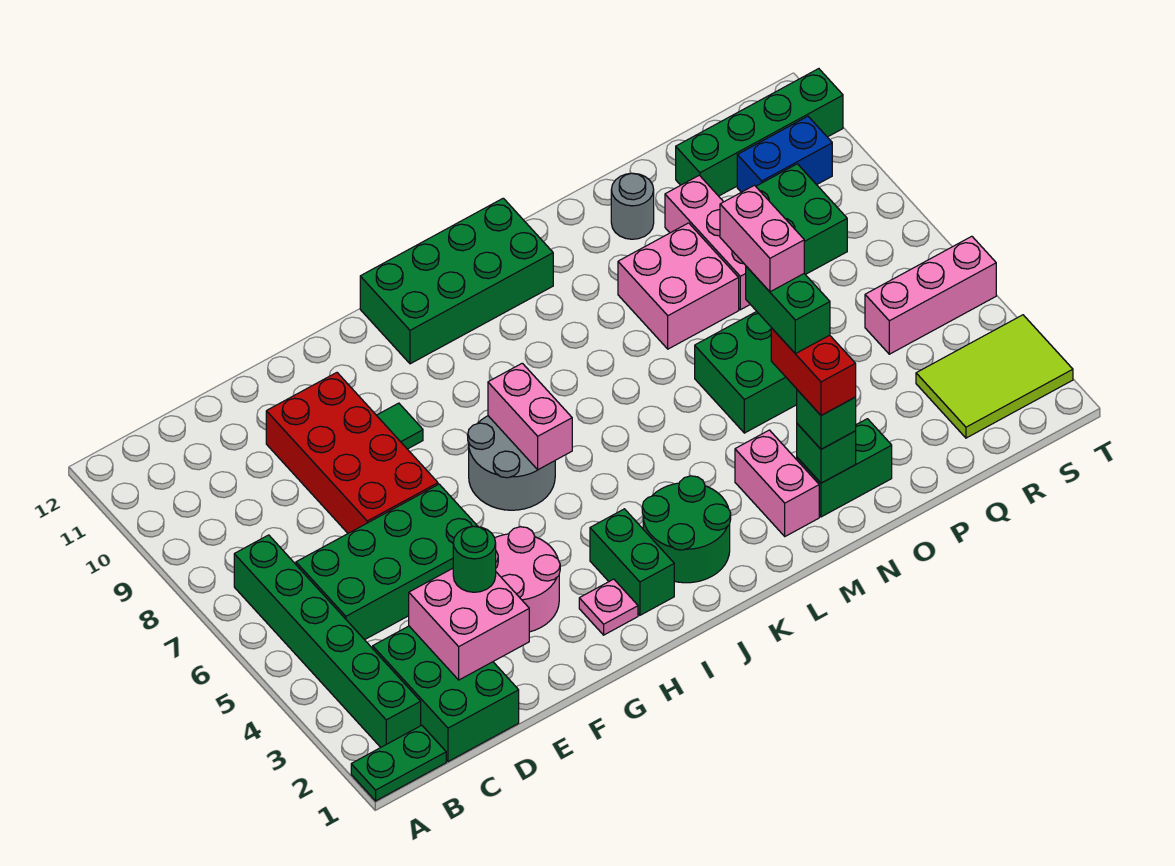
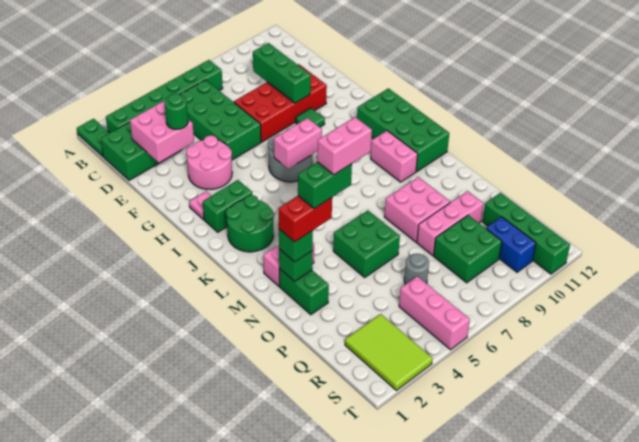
none -> green 1x3 brick [253,43,311,103]
none -> pink 1x2 brick [371,131,418,182]
grey 1x1 round brick [611,173,654,239] -> grey 1x1 round brick moved to [404,254,429,284]

